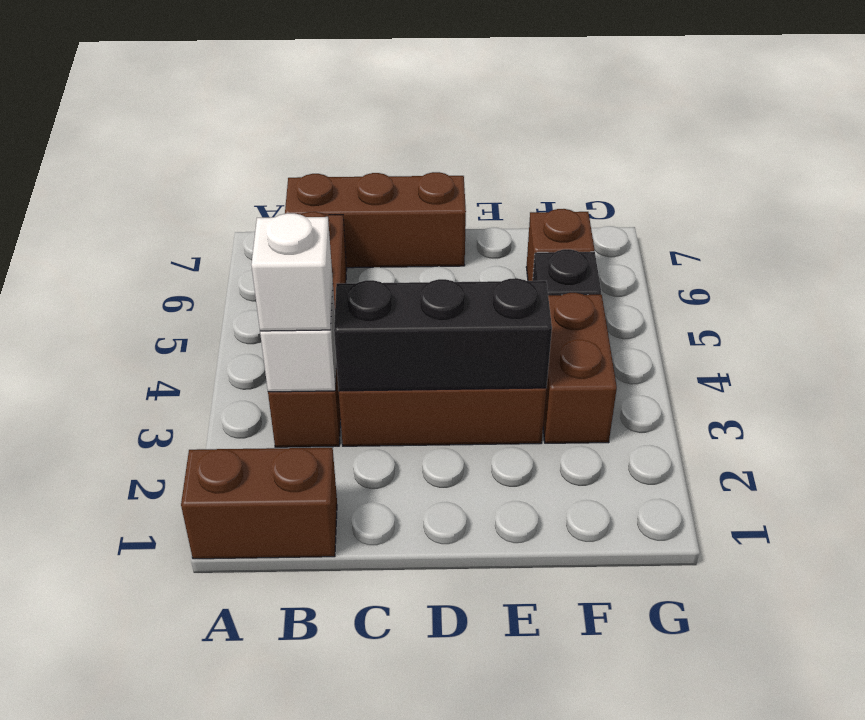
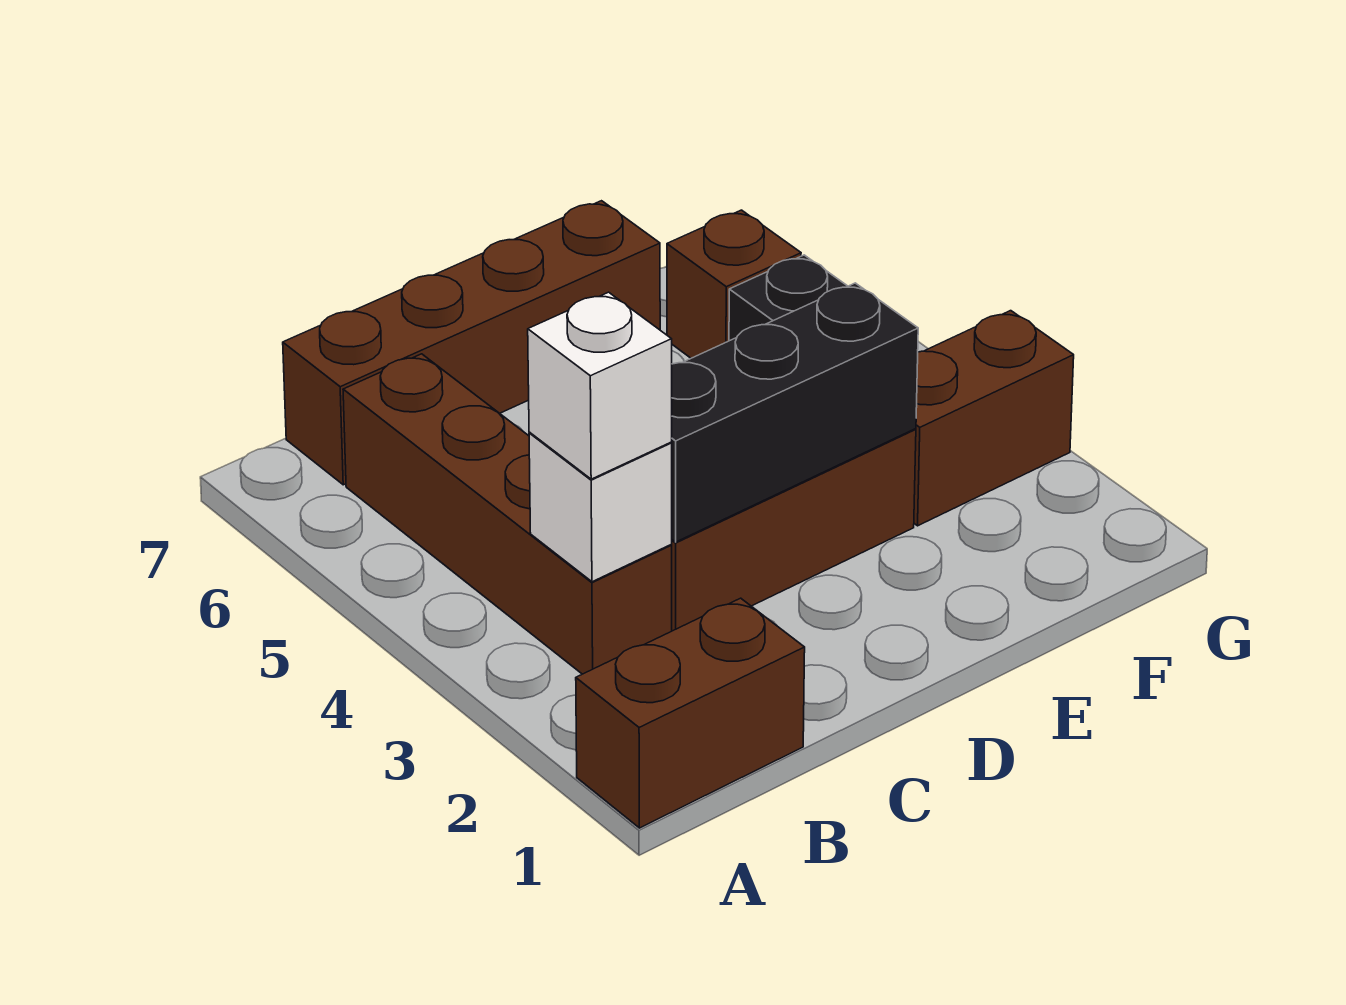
brown 1x3 brick [285,172,466,268] -> brown 1x4 brick [283,201,660,485]
brown 1x2 brick [543,293,617,443] -> brown 1x2 brick turned to [914,311,1074,526]

